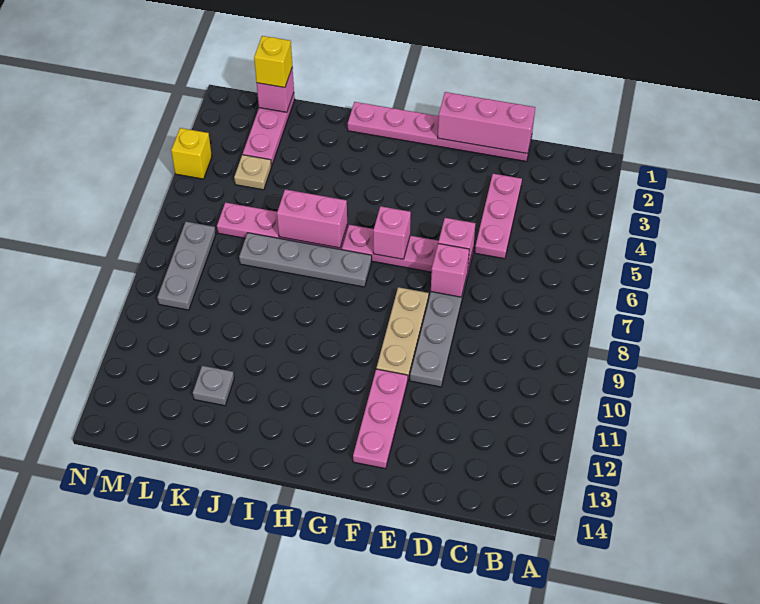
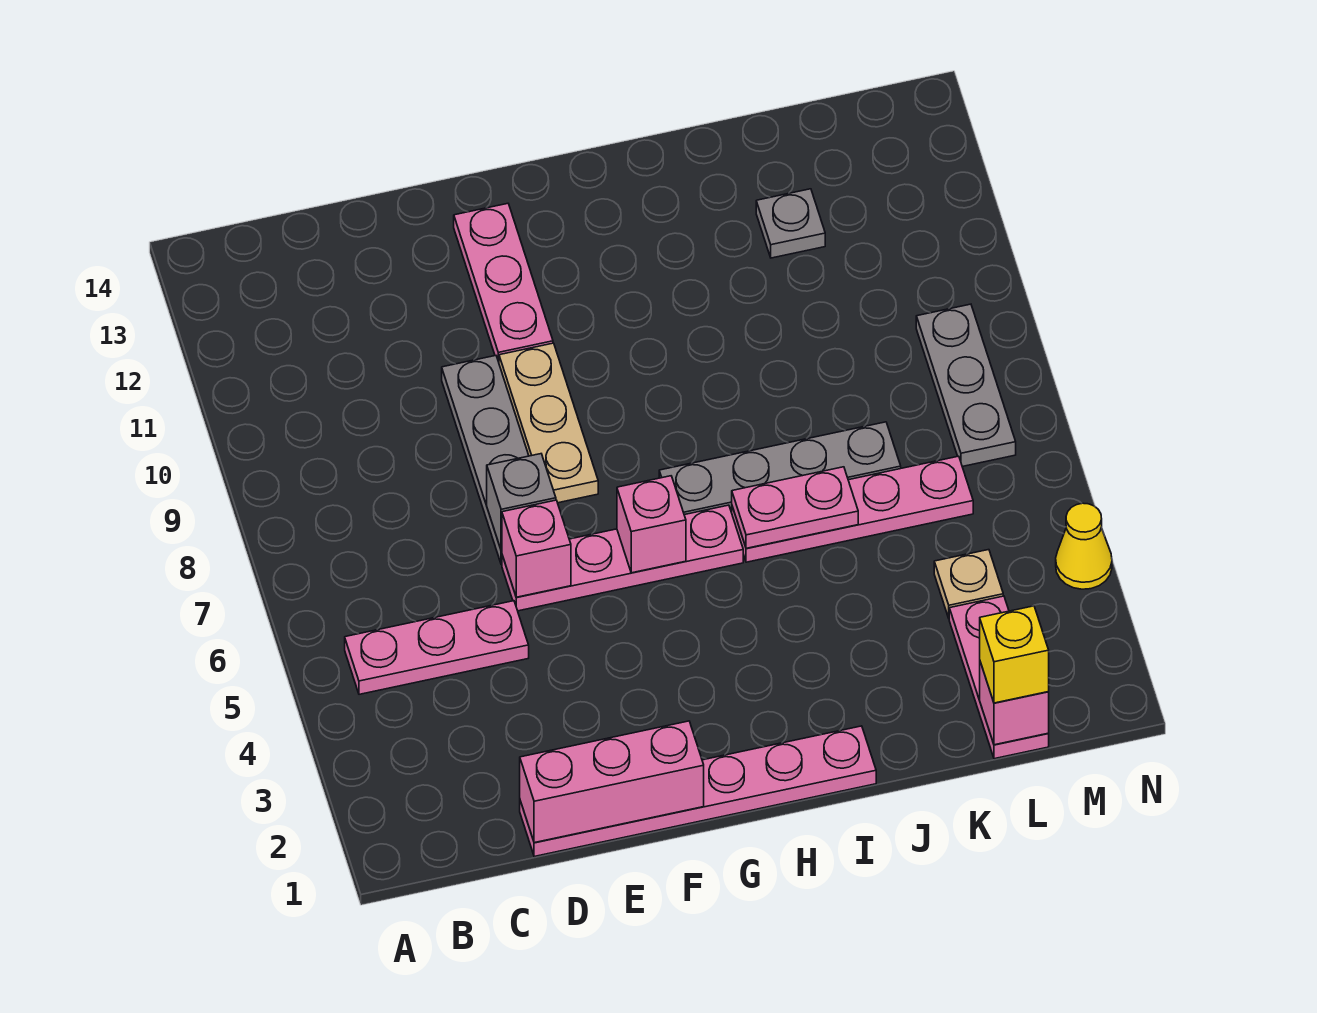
pink 1x3 plate [475,174,522,259] -> pink 1x3 plate turned to [345,601,529,694]
pink 1x1 brick [431,244,469,297] -> grey 1x1 brick [487,454,556,551]
pink 1x2 brick [277,189,347,248] -> pink 1x2 plate [732,467,858,548]
yellow 1x1 brick [171,128,212,179] -> yellow 1x1 cone [1056,503,1112,589]

